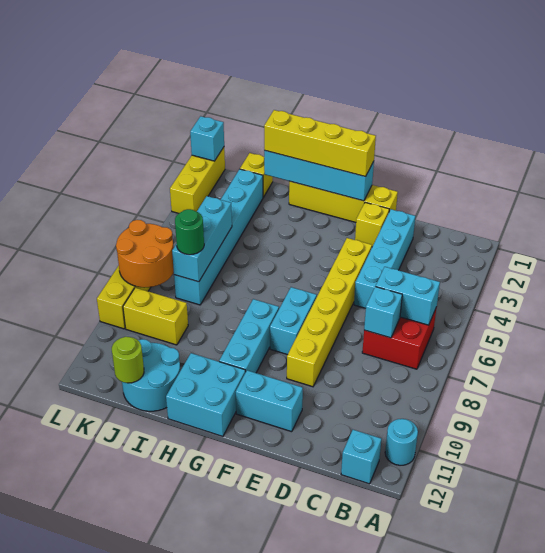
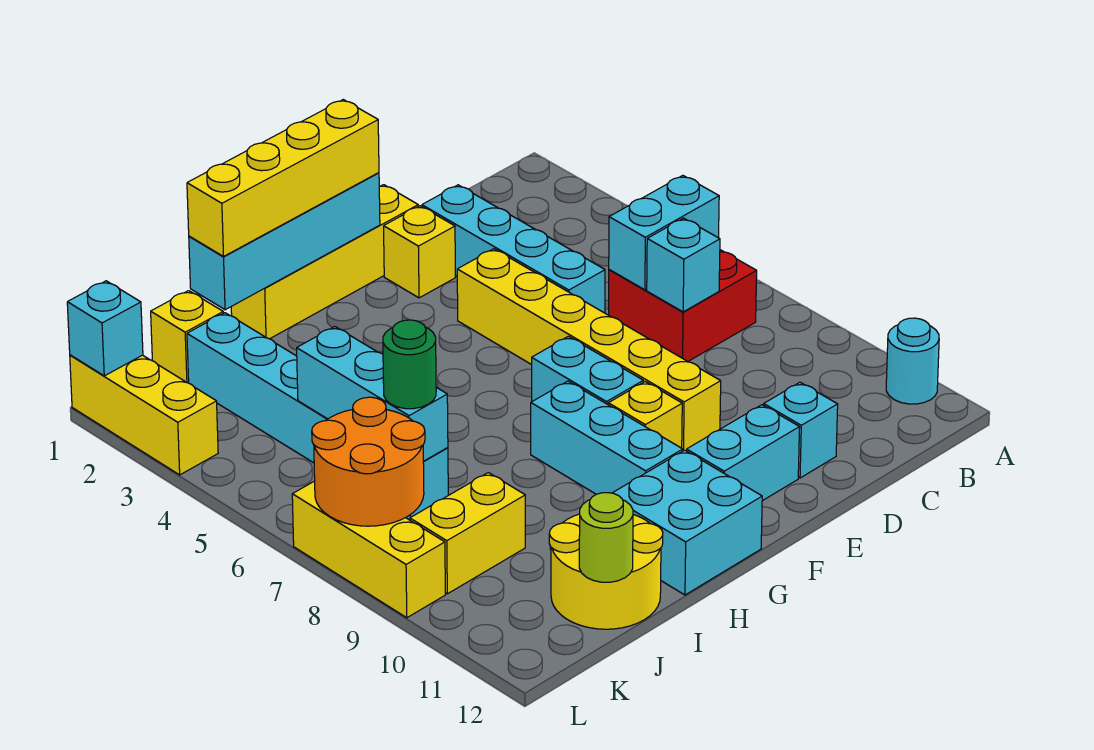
cyan 1x1 brick [341,430,381,484] -> cyan 1x1 brick moved to [764,382,838,478]
none -> yellow 1x1 brick [608,382,682,448]
cyan 2x2 round brick [122,339,180,411] -> yellow 2x2 round brick [549,514,663,629]

